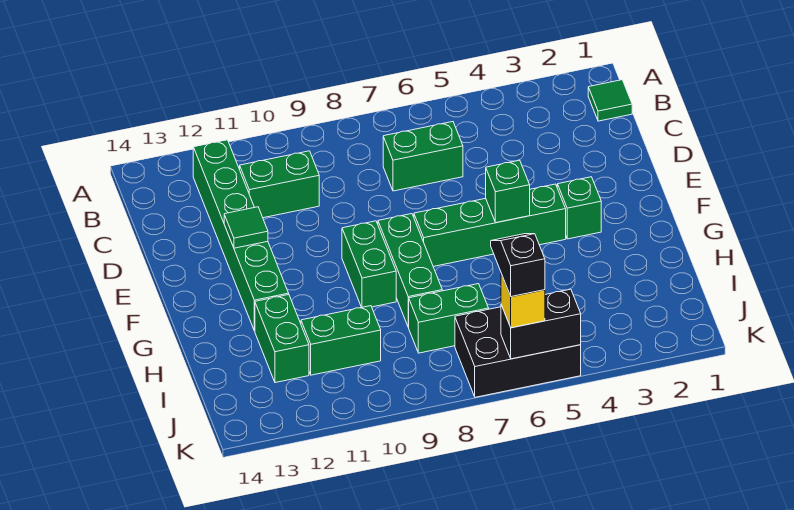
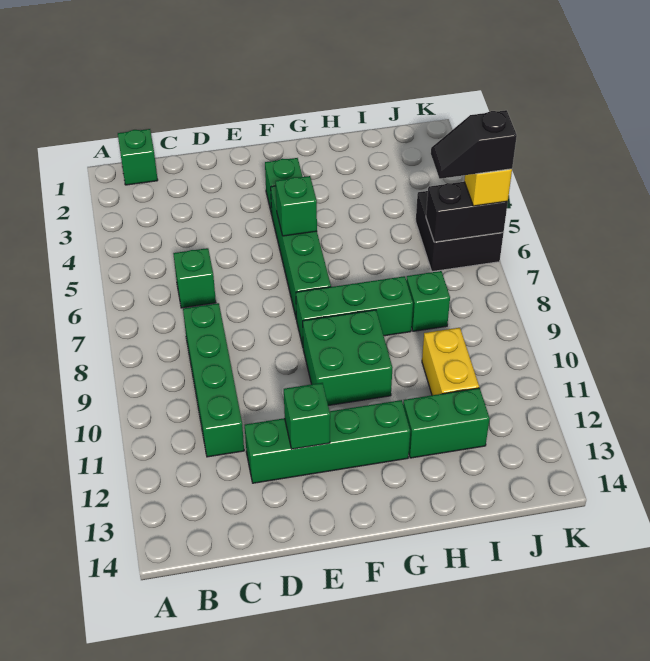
green 1x1 tile [588,80,632,121] -> green 1x1 brick [118,129,158,185]
green 1x6 brick [193,140,289,331] -> green 1x4 brick [245,400,410,483]
green 1x2 brick [383,122,463,191] -> green 1x1 brick [173,248,216,308]
green 1x2 brick [240,151,319,218] -> green 1x4 brick [183,303,244,457]
green 1x1 tile [224,207,268,248] -> green 1x1 brick [284,383,330,449]
green 1x2 brick [342,221,396,307] -> green 2x2 brick [303,310,392,405]
green 1x2 brick [409,284,489,353] -> green 1x1 brick [406,271,450,331]
green 1x2 brick [301,306,381,375] -> yellow 1x2 brick [422,328,479,395]
black 2x3 brick [455,307,581,397] -> black 2x2 brick [416,191,503,272]
black 1x2 brick [501,289,581,359] -> black 1x2 brick turned to [426,182,508,242]

